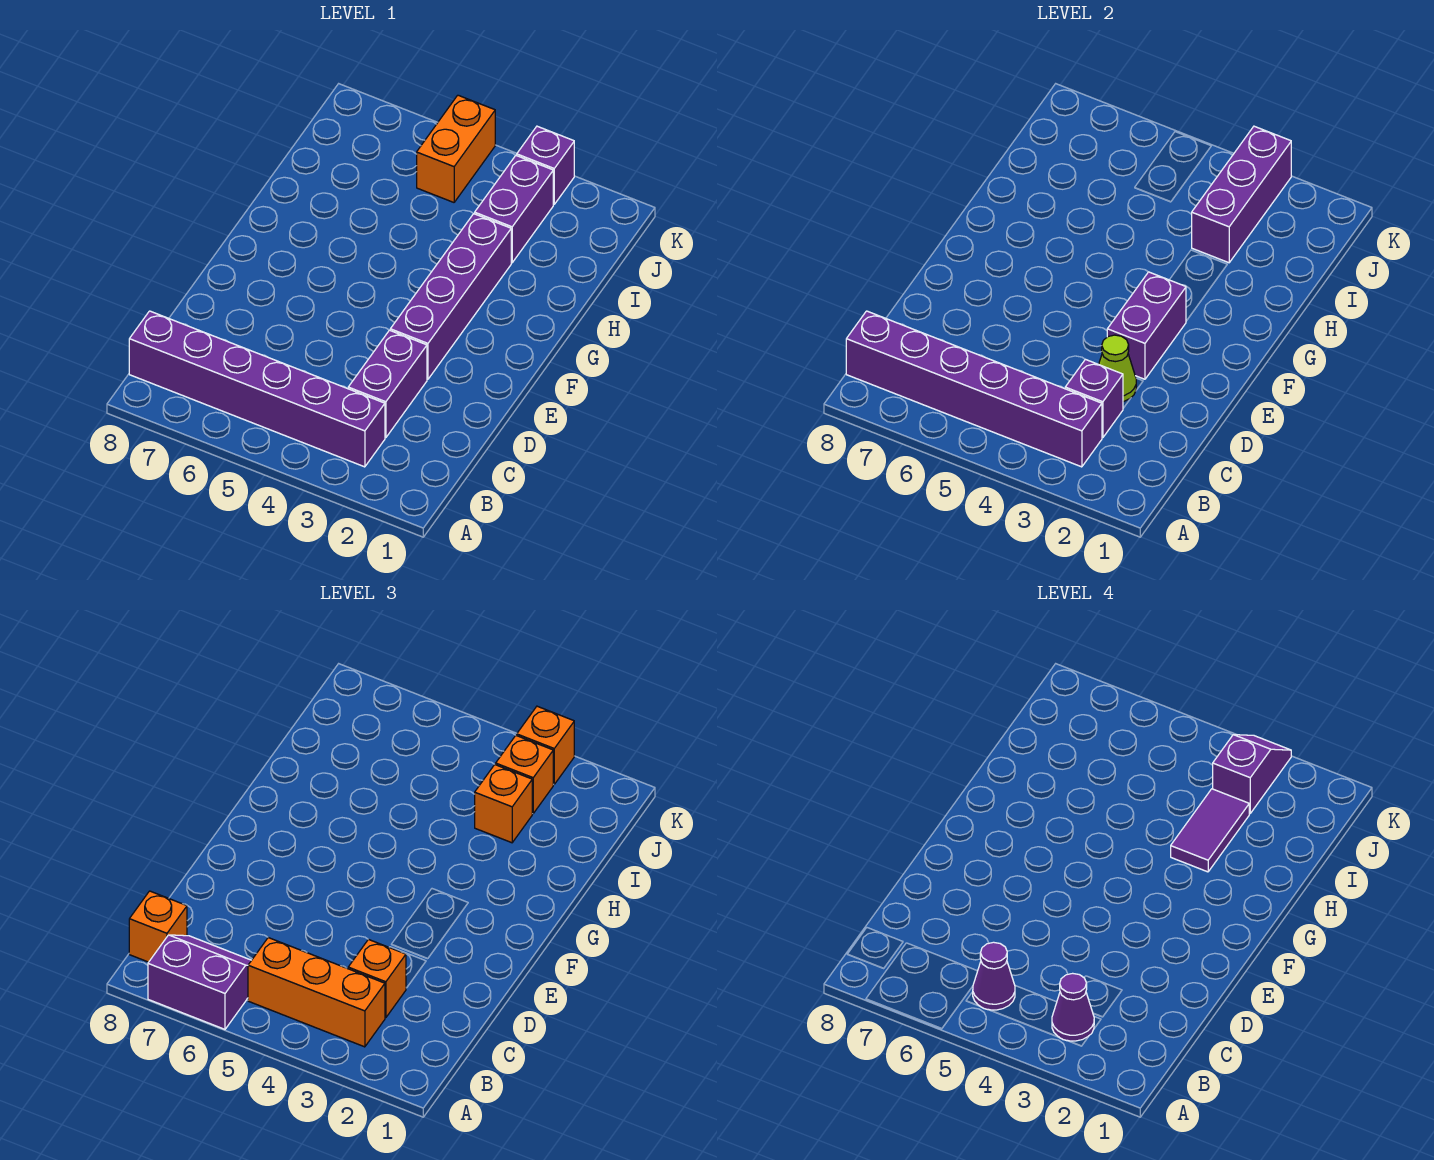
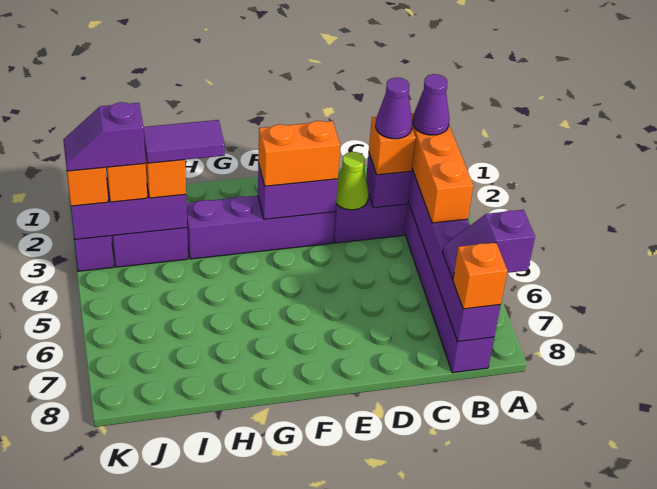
purple 2x2 slope [148,935,251,1029] -> purple 1x2 slope [443,210,535,279]
purple 1x1 cone [973,942,1015,1010] -> purple 1x1 cone moved to [376,78,412,139]
orange 1x2 brick [417,95,495,202] -> orange 1x2 brick moved to [258,121,340,186]

